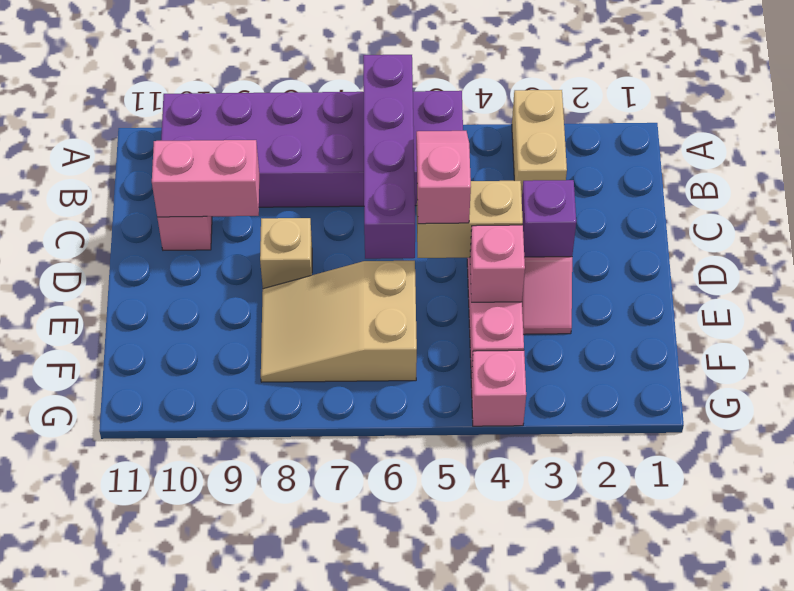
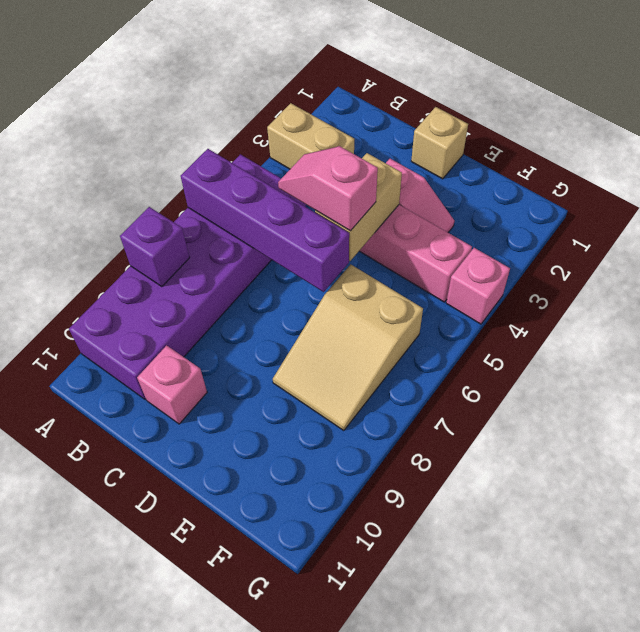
pink 1x2 brick [152,140,259,217] -> none
purple 1x1 brick [522,180,576,257] -> purple 1x1 brick moved to [120,207,190,287]
tan 1x1 brick [260,218,312,289] -> tan 1x1 brick moved to [411,107,468,179]
pink 1x1 brick [470,225,525,302] -> none

